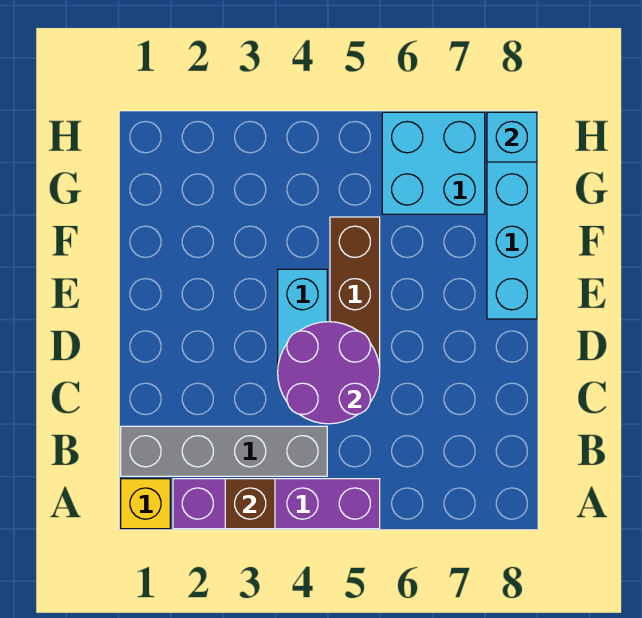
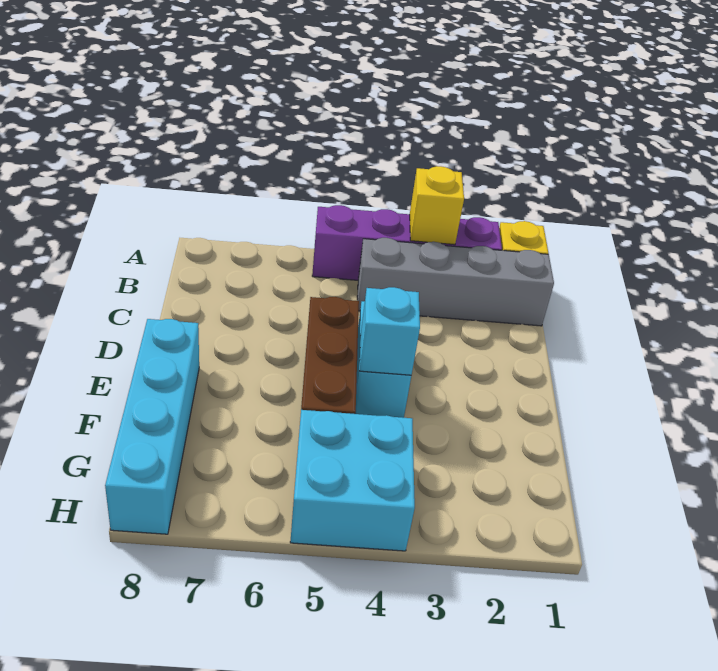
brown 1x1 brick [225,479,275,529] -> yellow 1x1 brick [410,166,464,245]
purple 2x2 round brick [278,322,380,424] -> none
cyan 2x2 brick [382,112,485,214] -> cyan 2x2 brick moved to [290,410,415,551]
cyan 1x1 brick [487,112,537,162] -> cyan 1x1 brick moved to [360,287,420,375]

